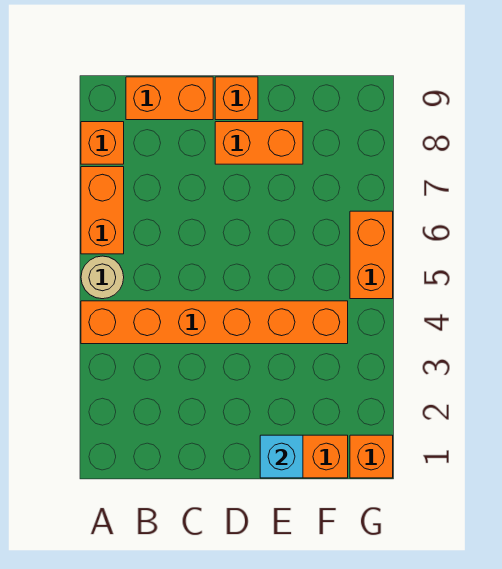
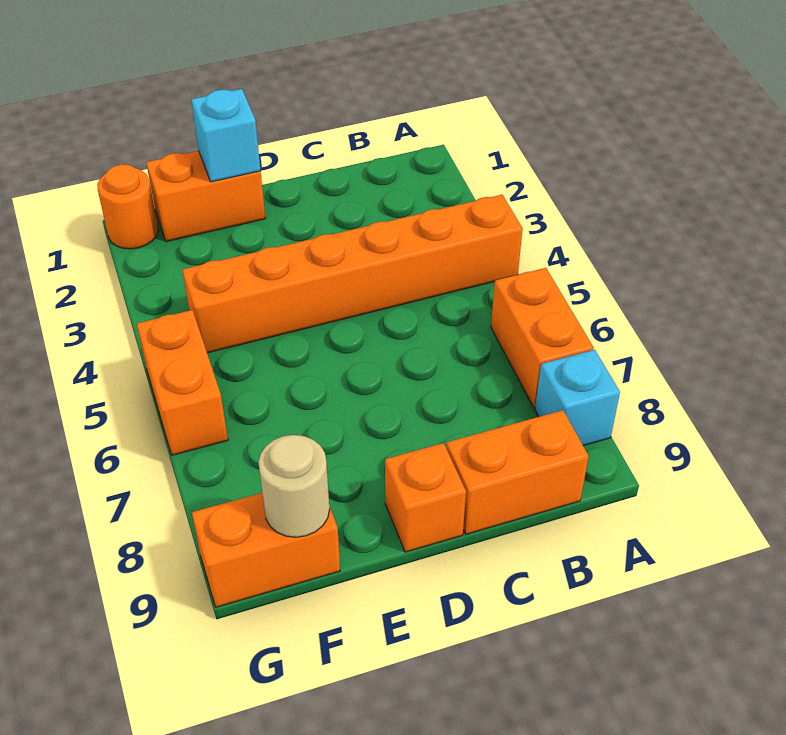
tan 1x1 round brick [81,256,124,299] -> tan 1x1 round brick moved to [258,435,330,537]
orange 1x1 brick [81,122,124,164] -> cyan 1x1 brick [535,350,620,446]
orange 1x2 brick [215,122,303,164] -> orange 1x2 brick moved to [192,493,340,607]
orange 1x1 brick [350,435,393,478] -> orange 1x1 round brick [97,165,158,249]

